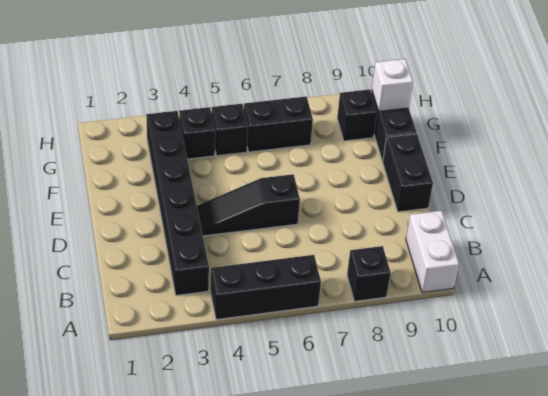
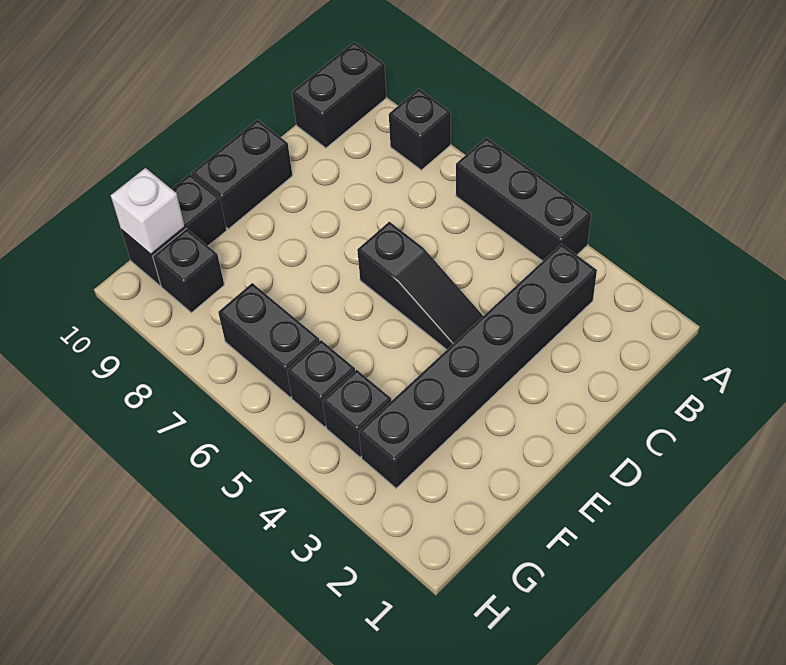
white 1x2 brick [406,211,459,293] -> black 1x2 brick [292,42,386,148]

